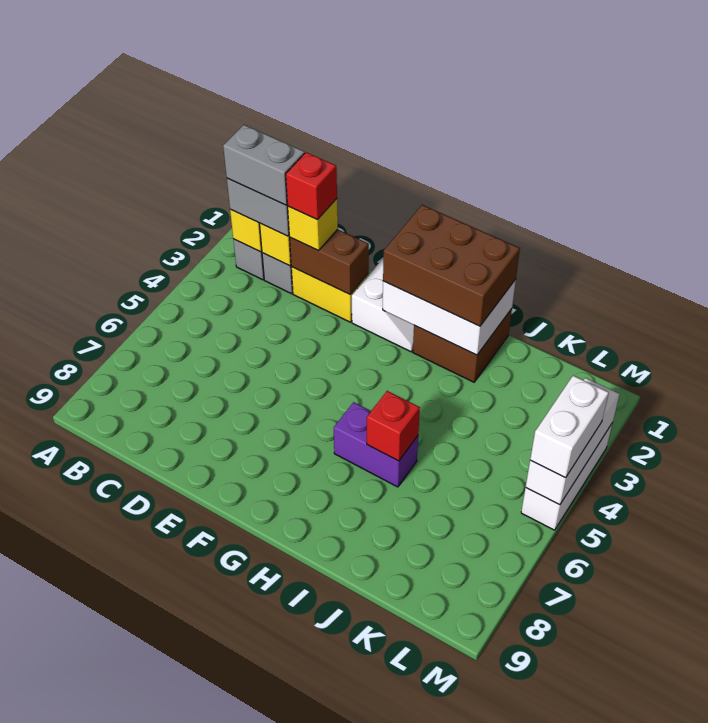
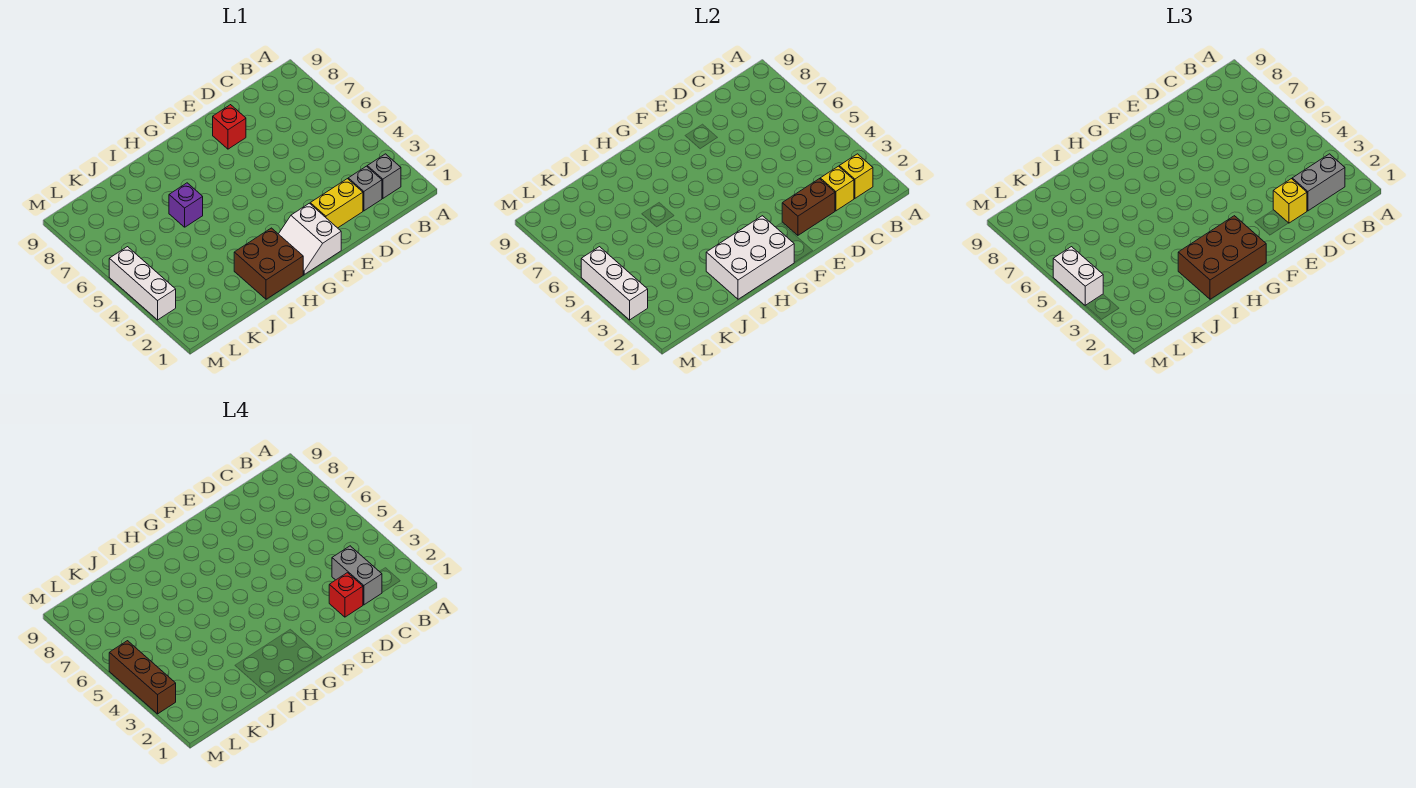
grey 1x2 brick [223,125,305,205] -> grey 1x2 brick turned to [332,546,382,605]
purple 1x2 brick [334,402,418,487] -> purple 1x1 brick [169,183,203,227]
red 1x1 brick [367,391,420,461] -> red 1x1 brick moved to [213,105,246,149]
none -> brown 1x3 brick [109,641,176,714]

